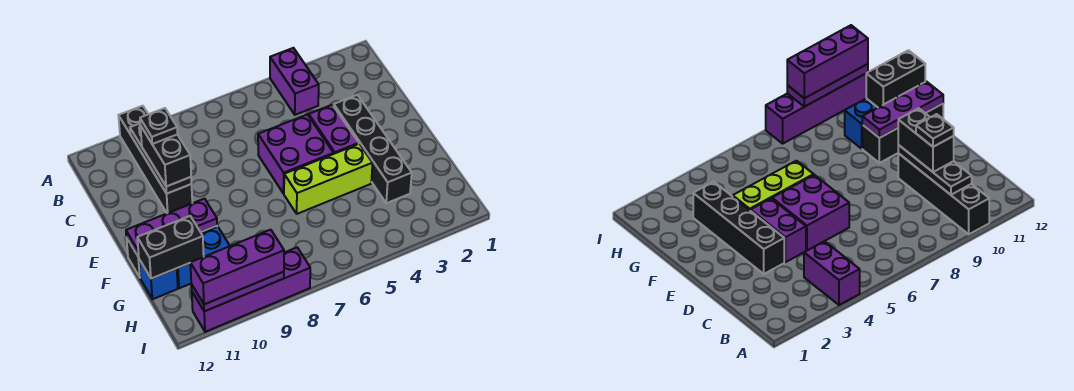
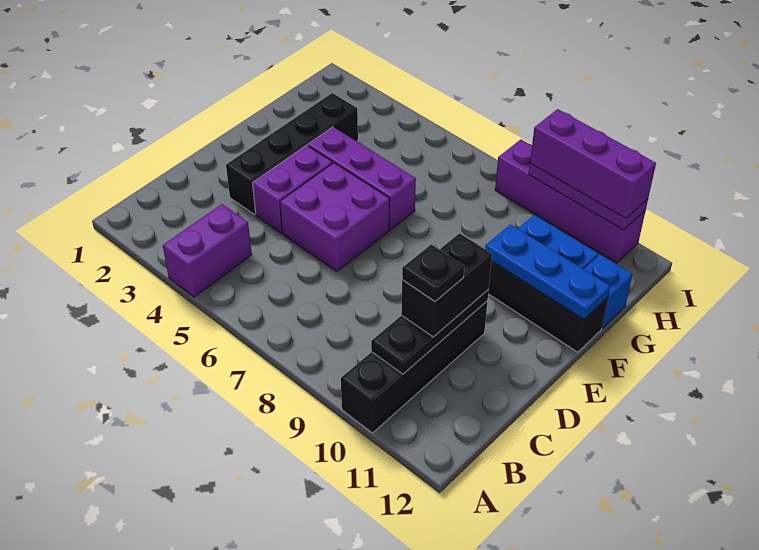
lime 1x3 brick [284,144,372,214] -> purple 1x3 brick [308,127,416,230]
purple 1x3 plate [126,199,217,257] -> blue 1x3 plate [485,225,610,319]
black 1x2 brick [137,216,204,279] -> none

